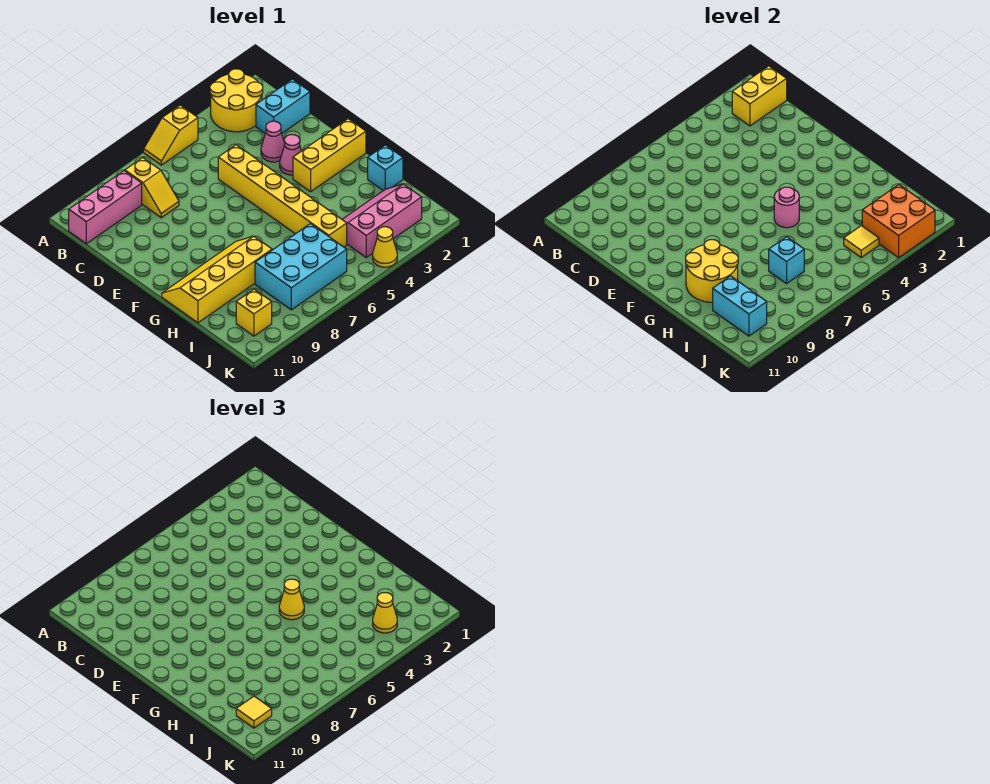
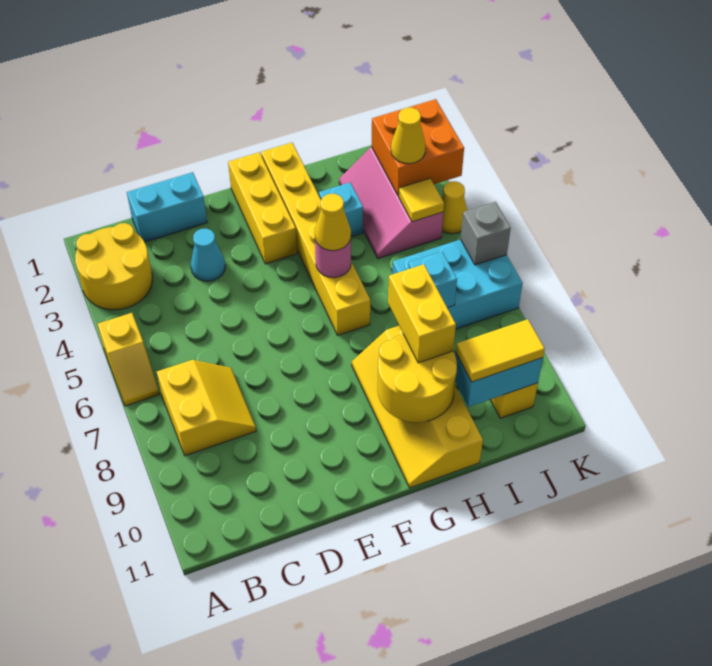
yellow 1x2 brick [732,66,787,126] -> yellow 1x2 brick moved to [388,264,456,363]
yellow 1x2 slope [125,158,179,218] -> yellow 2x2 slope [157,360,256,456]
pink 1x3 brick [69,171,142,244] -> none
cyan 1x2 brick [256,79,310,133] -> cyan 1x2 brick turned to [127,172,207,242]
pink 1x1 cone [261,121,284,162] -> cyan 1x1 cone [191,228,225,281]
yellow 1x6 brick [218,145,347,247] -> yellow 1x6 brick turned to [261,143,370,335]
pink 1x1 cone [280,135,301,175] -> none
cyan 1x1 brick [368,145,403,191] -> cyan 1x1 brick moved to [319,183,363,237]
cyan 2x3 brick [255,224,347,310] -> cyan 2x3 brick turned to [393,239,523,329]
yellow 1x1 tile [236,696,272,728] -> yellow 1x2 tile [456,319,545,382]
none -> grey 1x1 brick [461,202,511,265]

